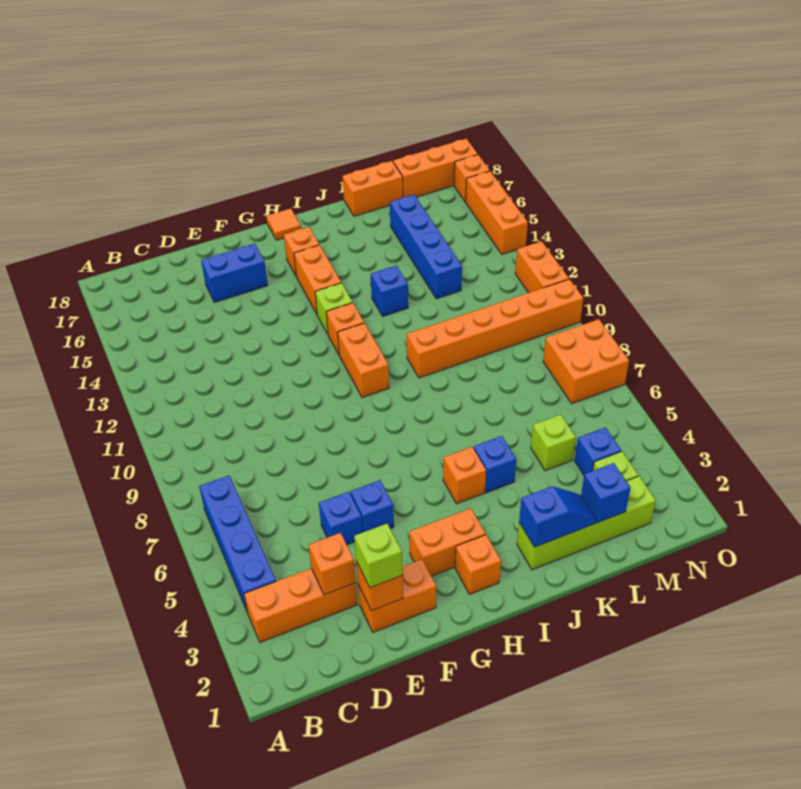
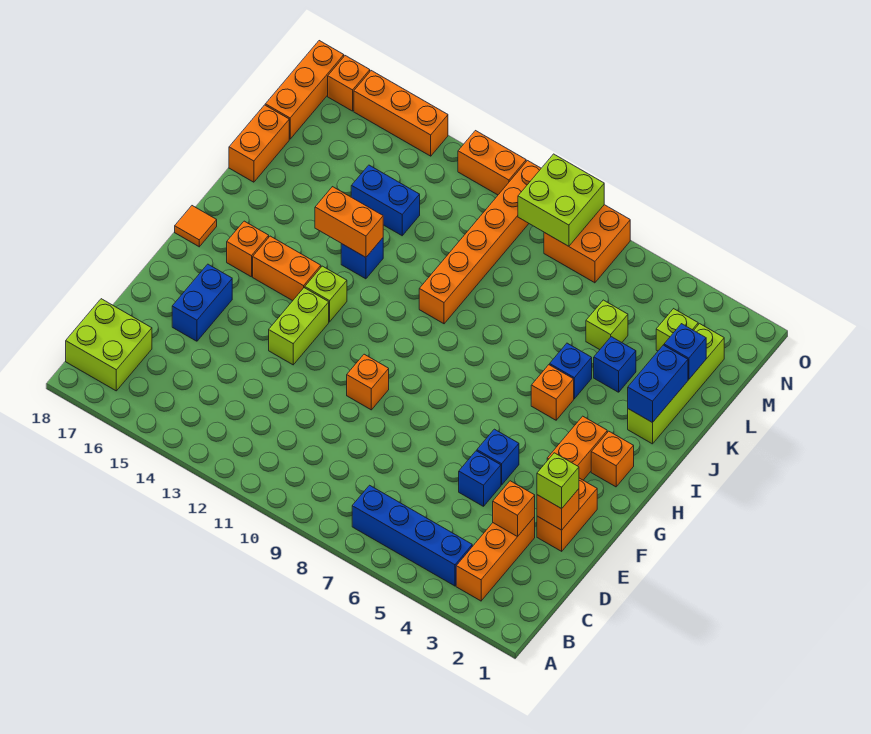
none -> lime 2x2 brick [66,299,152,391]
none -> lime 1x2 brick [269,288,329,365]
orange 1x2 brick [338,323,389,398] -> orange 1x2 brick moved to [315,187,383,257]
orange 1x1 brick [326,303,364,354] -> orange 1x1 brick moved to [347,354,389,410]
blue 1x2 slope [519,486,596,547] -> blue 1x2 brick [628,345,688,423]
blue 1x4 brick [390,195,462,299] -> blue 1x2 brick [351,165,420,236]
blue 1x1 brick [575,427,621,475] -> blue 1x1 brick moved to [594,337,636,392]
none -> lime 2x2 brick [518,154,604,246]

